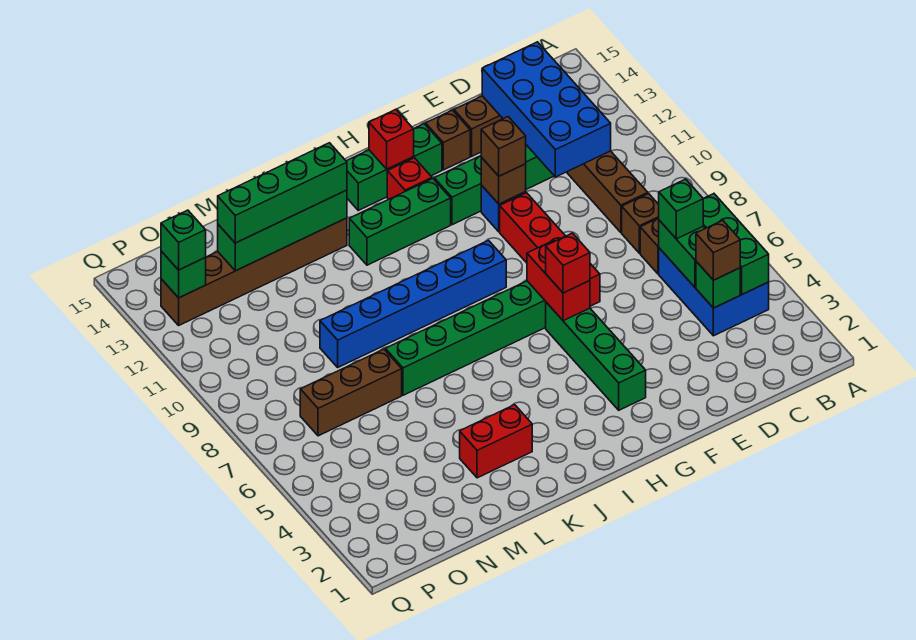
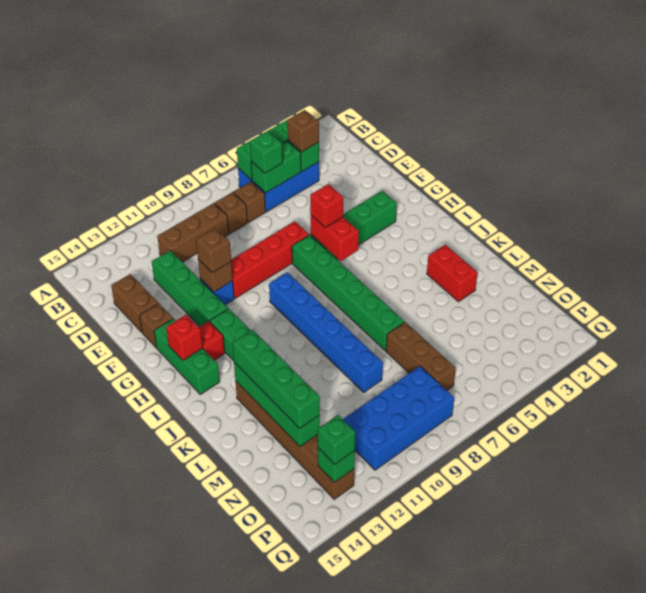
blue 2x4 brick [482,42,611,177] -> blue 2x4 brick moved to [343,366,454,470]
red 1x2 brick [527,240,590,321] -> red 1x2 brick turned to [311,215,359,261]

